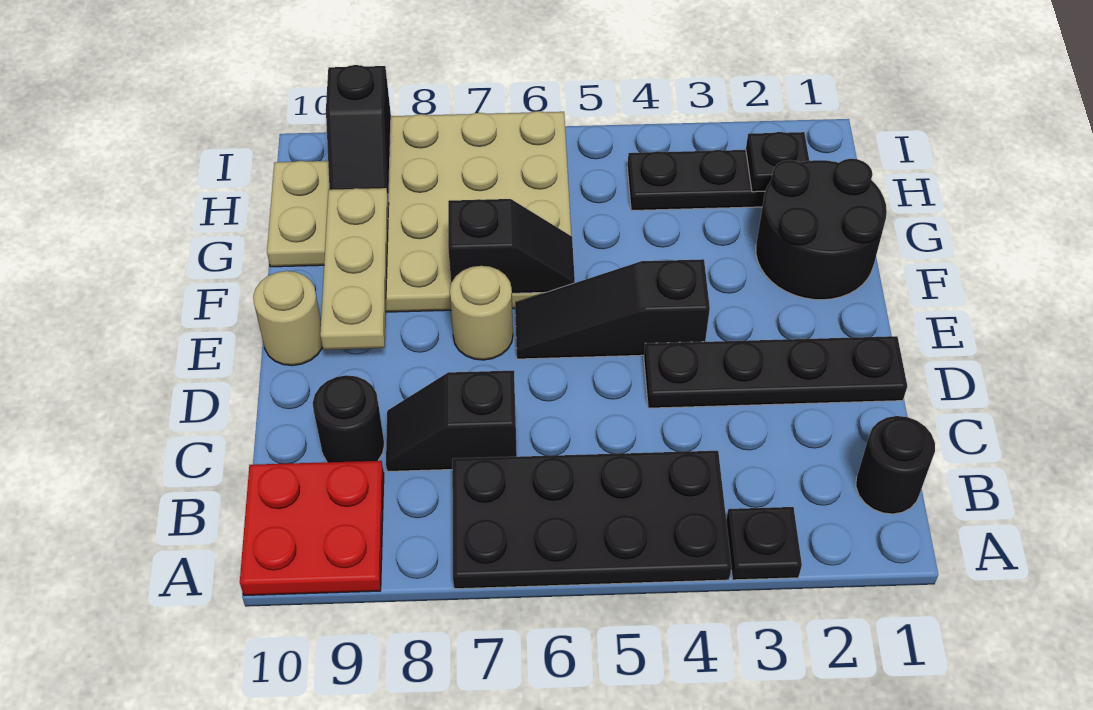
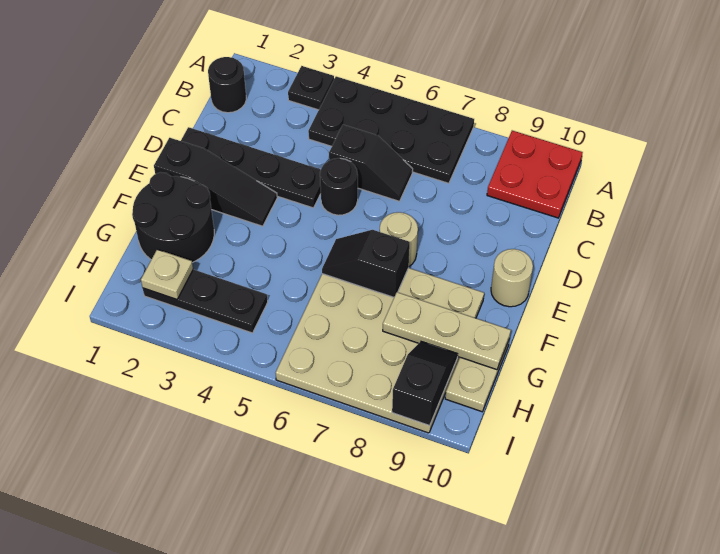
black 1x2 slope [386,371,517,471] -> black 1x2 slope moved to [329,125,413,201]
black 1x1 round brick [313,375,384,462] -> black 1x1 round brick moved to [320,158,358,215]
black 1x3 slope [515,259,710,359] -> black 1x3 slope moved to [154,138,277,226]
tan 1x3 plate [320,188,389,350] -> tan 1x3 plate turned to [383,292,511,370]
black 1x1 plate [746,132,809,192] -> tan 1x1 plate [141,249,193,299]

